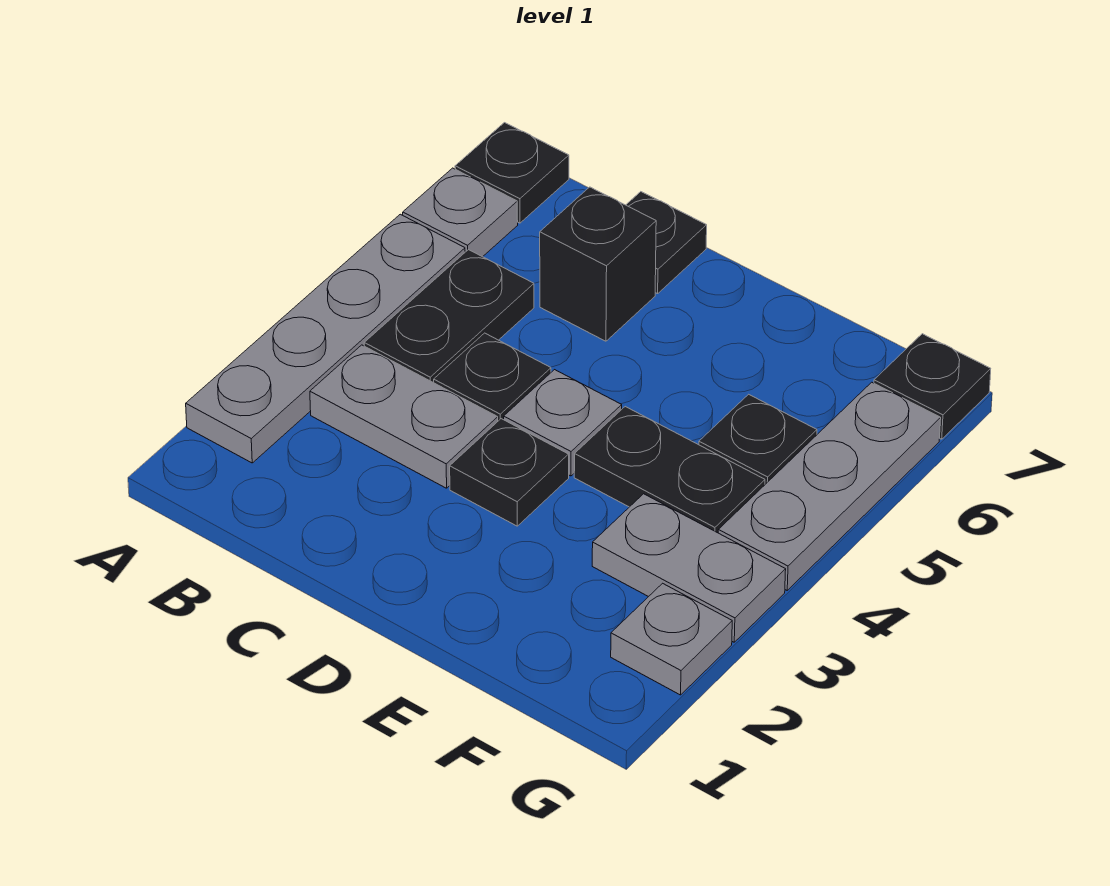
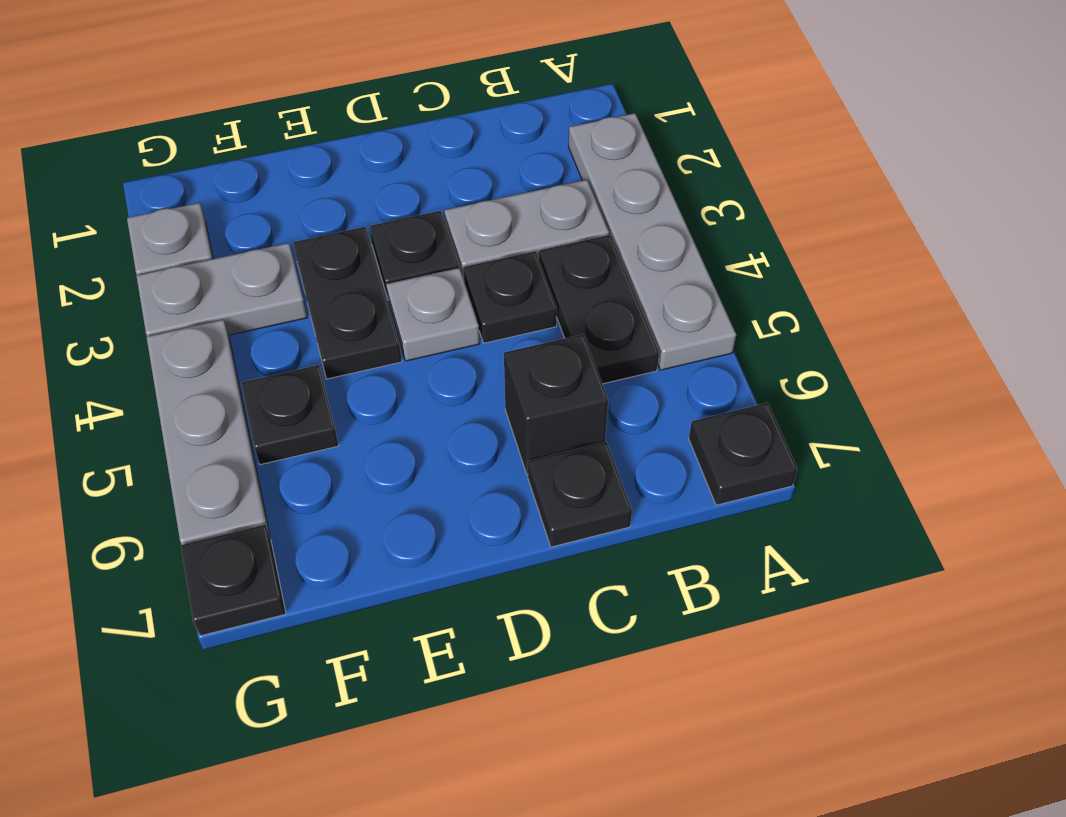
grey 1x1 plate [403,168,518,257] -> none
black 1x2 plate [574,407,765,533] -> black 1x2 plate turned to [293,227,402,379]

